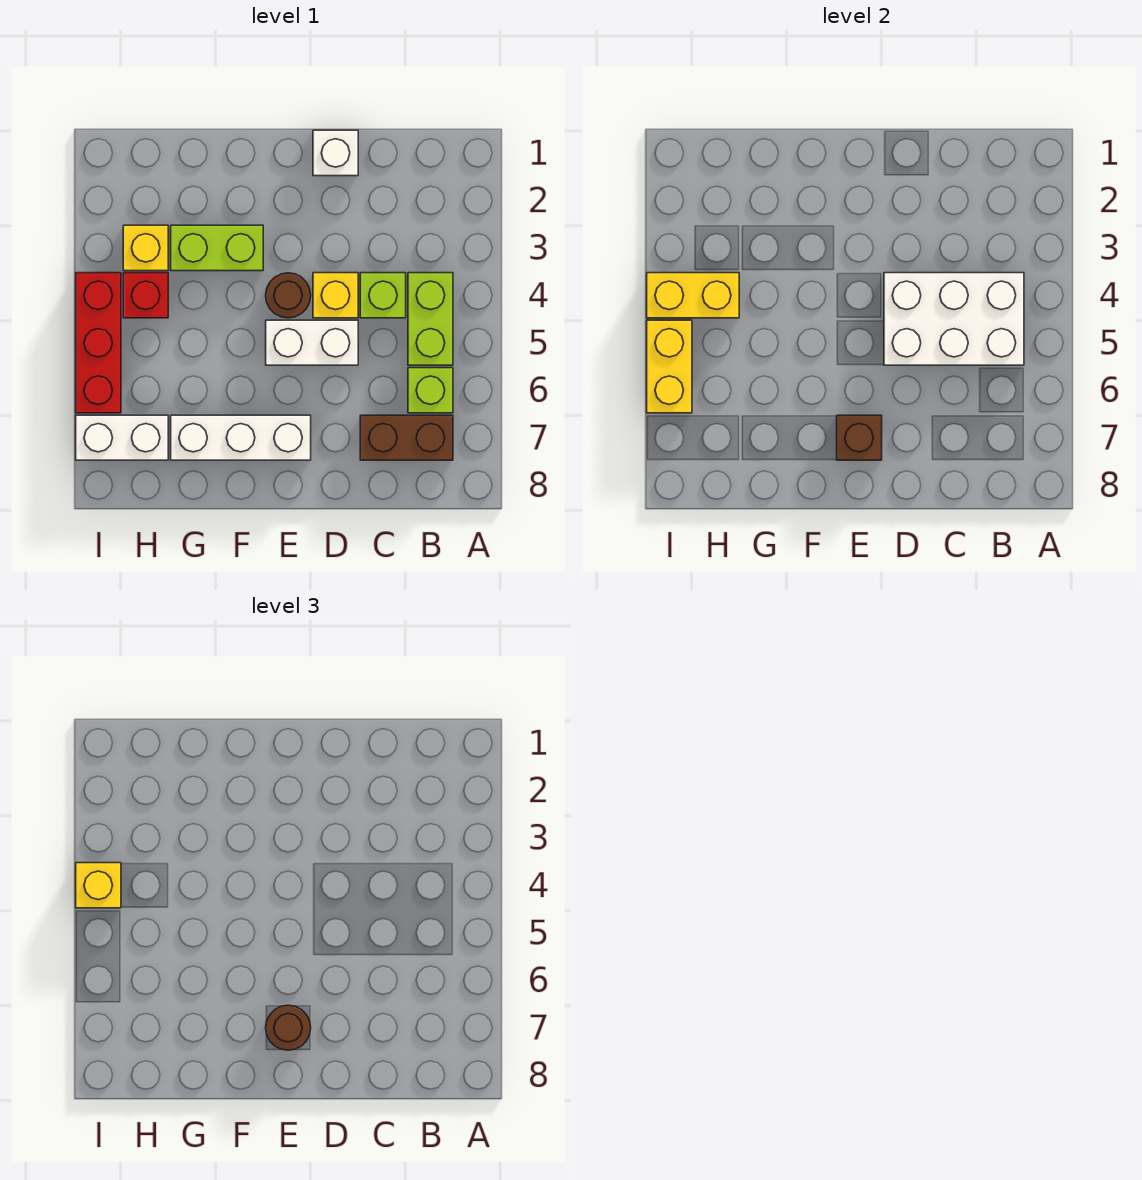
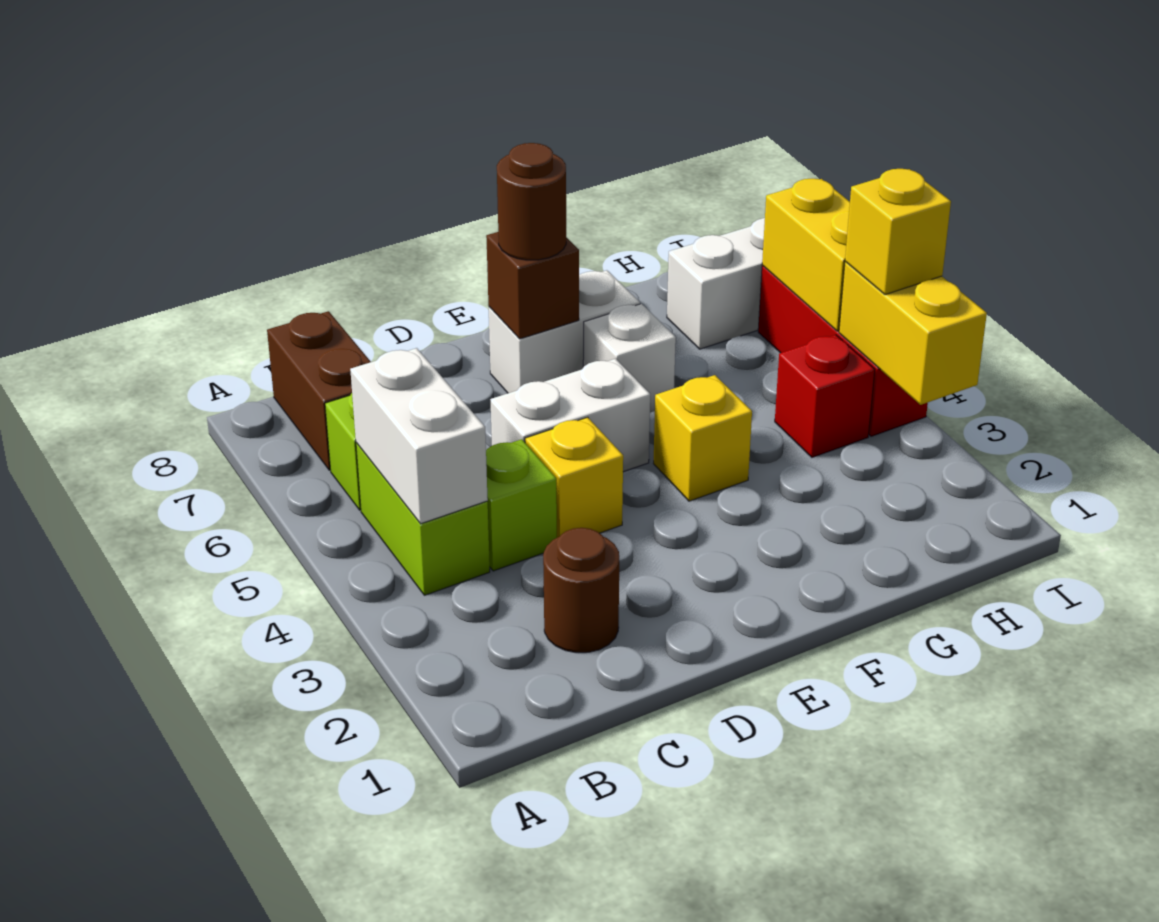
white 2x3 brick [884,273,1024,365] -> white 1x2 brick [350,348,488,524]
brown 1x2 brick [360,415,453,460] -> brown 1x2 brick turned to [267,311,371,470]
white 1x1 brick [313,130,358,176] -> white 1x1 brick moved to [583,304,676,413]
brown 1x1 round brick [266,273,311,318] -> brown 1x1 round brick moved to [543,528,619,653]
white 1x3 brick [171,415,311,460] -> white 1x2 brick [489,270,640,393]
lime 1x2 brick [171,225,263,271] -> none
yellow 1x1 brick [123,225,168,271] -> yellow 1x1 brick moved to [654,375,752,501]
yellow 1x2 brick [647,273,739,318] -> yellow 1x2 brick turned to [839,262,987,405]

